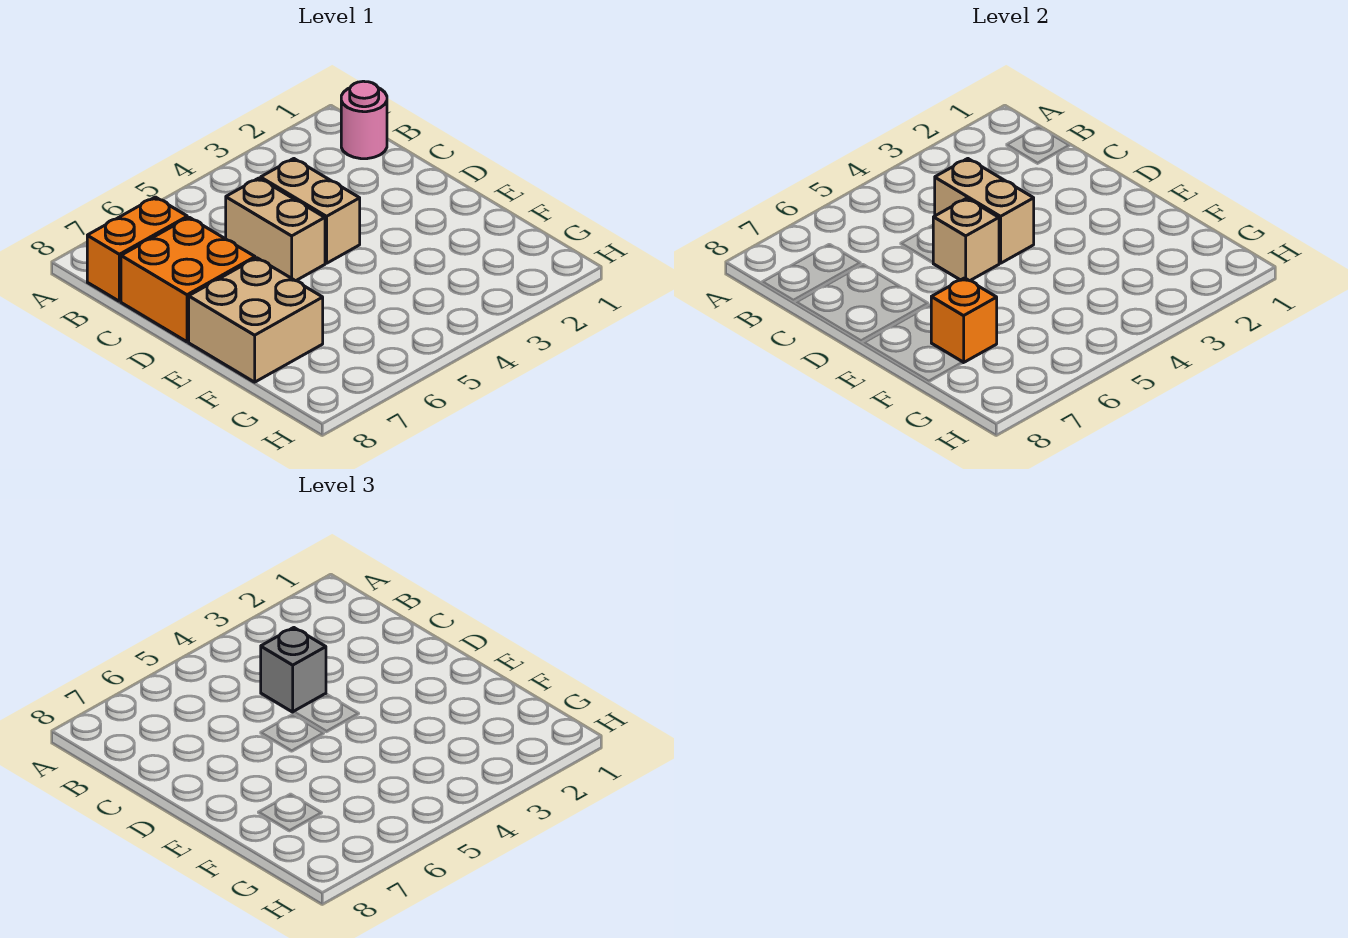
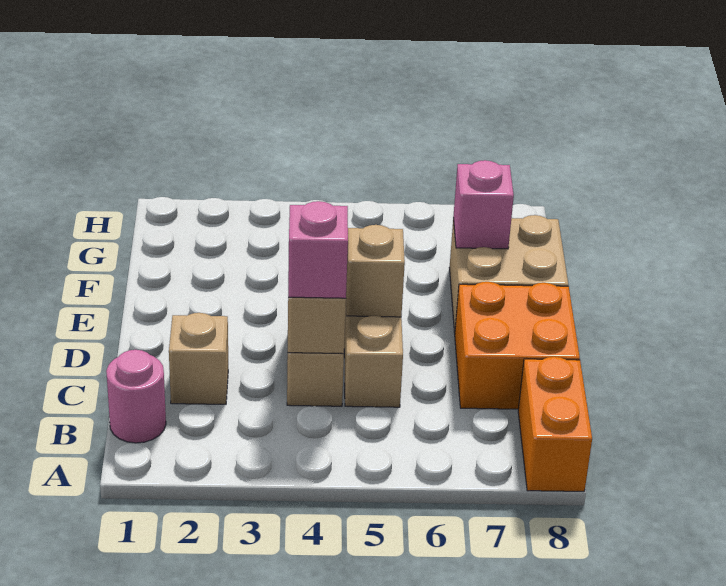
orange 1x2 brick [87,197,187,301] -> orange 1x2 brick turned to [518,357,592,491]
none -> tan 1x1 brick [169,313,228,404]
grey 1x1 brick [261,628,326,712] -> pink 1x1 brick [288,201,348,298]
orange 1x1 brick [931,278,997,363] -> pink 1x1 brick [453,160,514,249]

